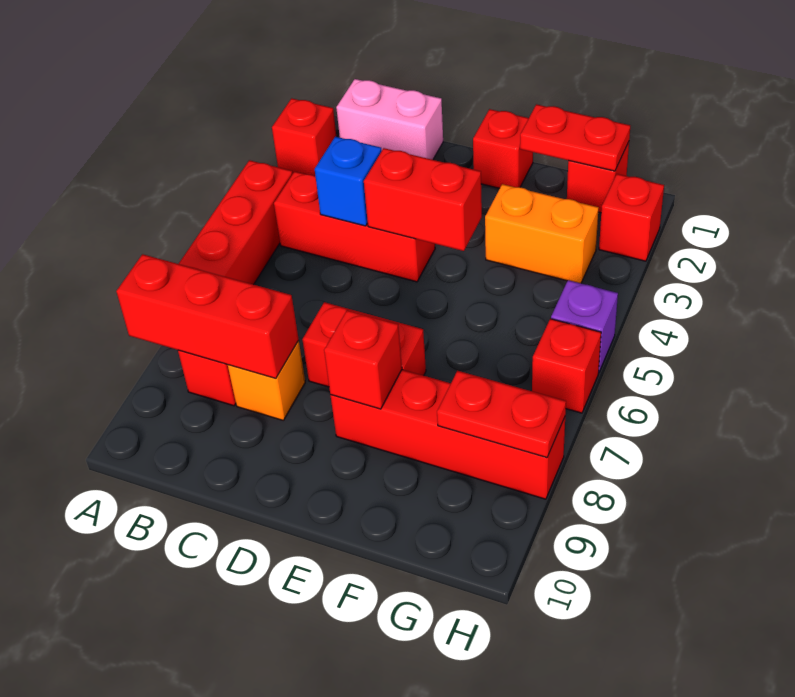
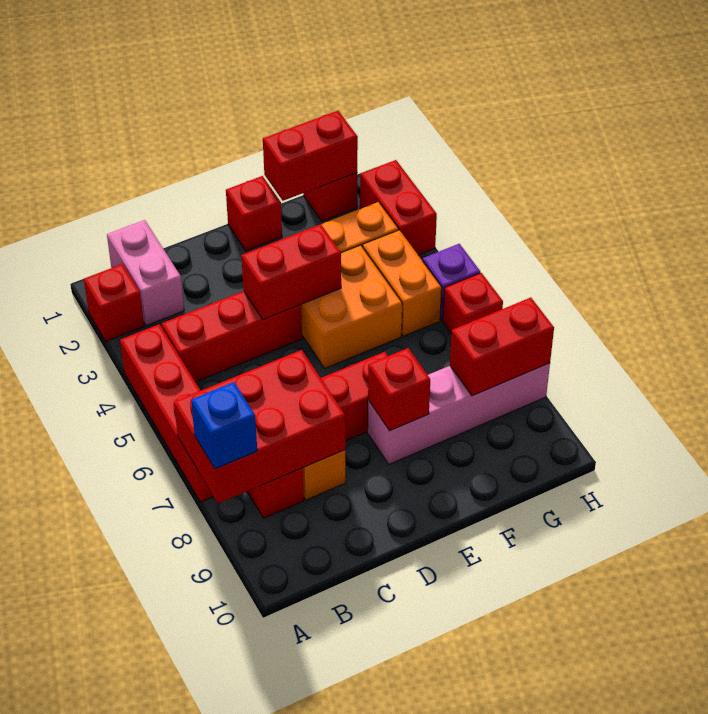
red 1x3 brick [116,254,299,378] -> red 2x3 brick [174,350,345,503]
pink 1x2 brick [336,79,443,160] -> pink 1x2 brick turned to [107,220,184,326]
blue 1x1 brick [315,137,382,226] -> blue 1x1 brick moved to [191,382,257,469]
none -> orange 2x2 brick [301,245,402,369]
red 1x4 brick [330,370,565,499] -> pink 1x4 brick [368,363,550,464]
red 1x2 plate [520,104,630,171] -> red 1x2 brick [263,111,358,201]
none -> orange 1x2 brick [363,230,442,336]
red 1x2 plate [437,371,566,458] -> red 1x2 brick [450,298,554,396]
red 1x1 brick [599,174,664,261] -> red 1x2 brick [360,160,437,255]

